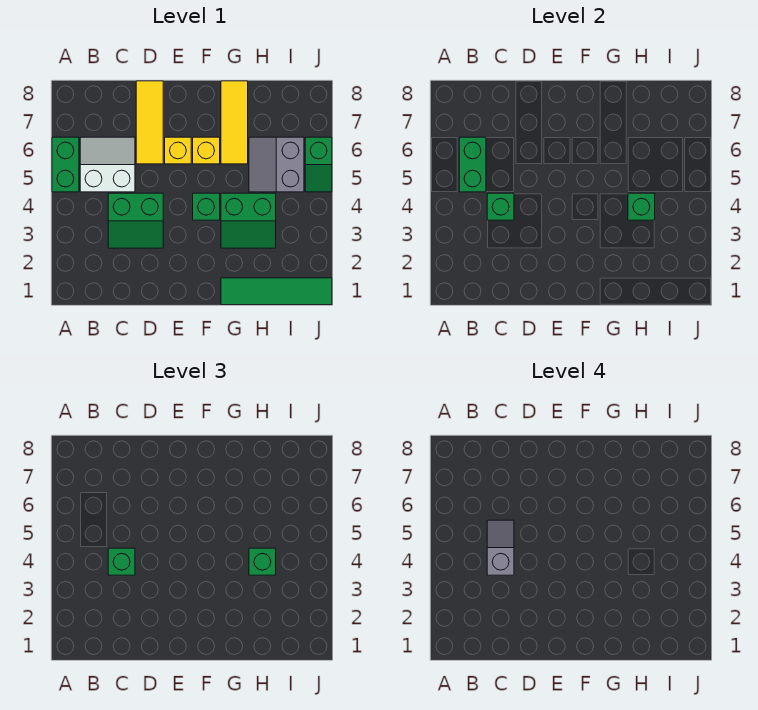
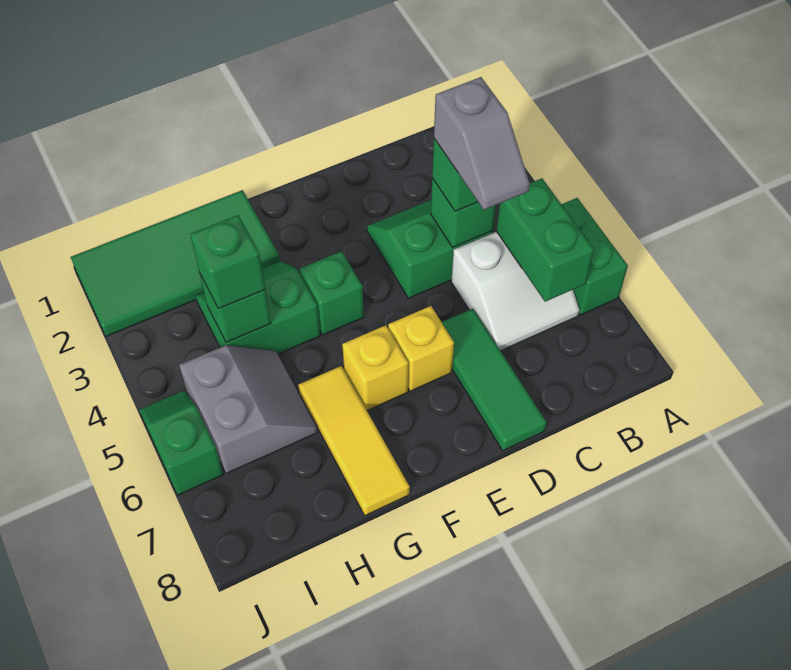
yellow 1x3 tile [136,81,163,164] -> green 1x3 tile [442,309,547,451]
green 1x4 tile [221,278,332,305] -> green 2x4 tile [71,190,280,336]

